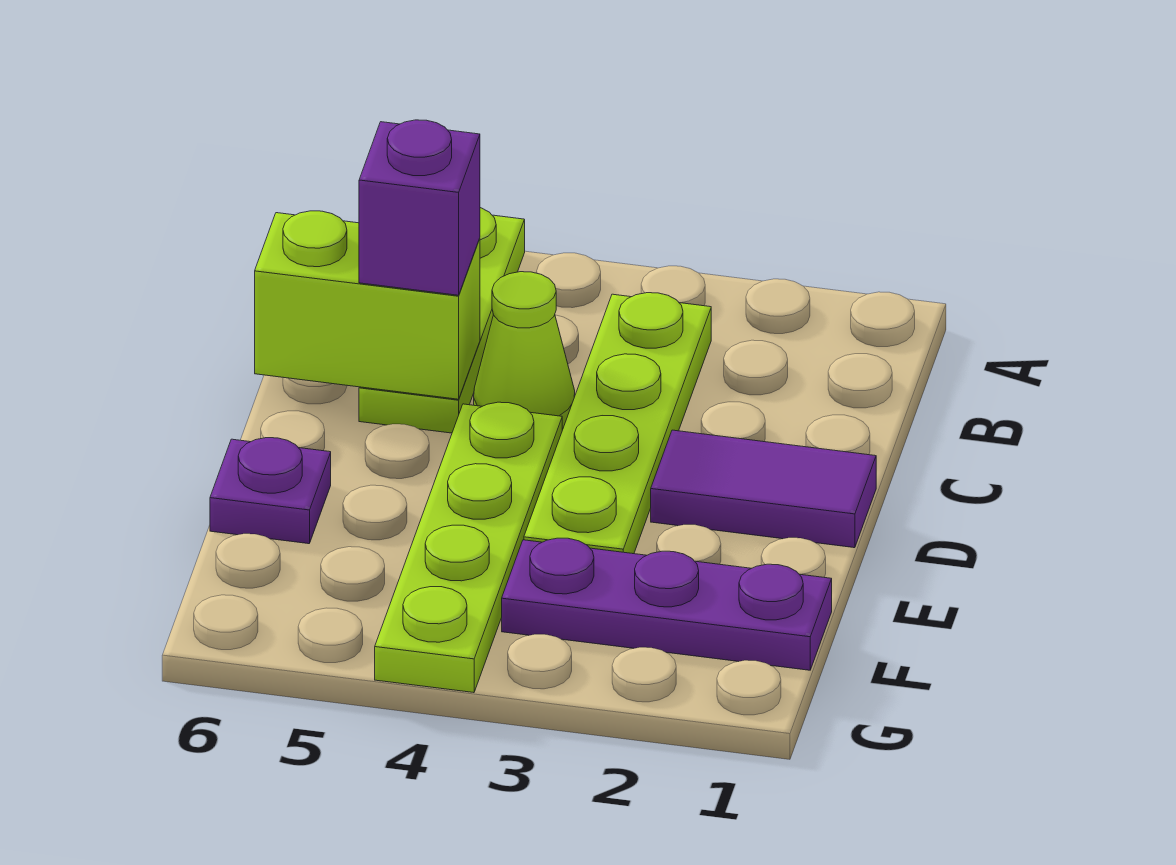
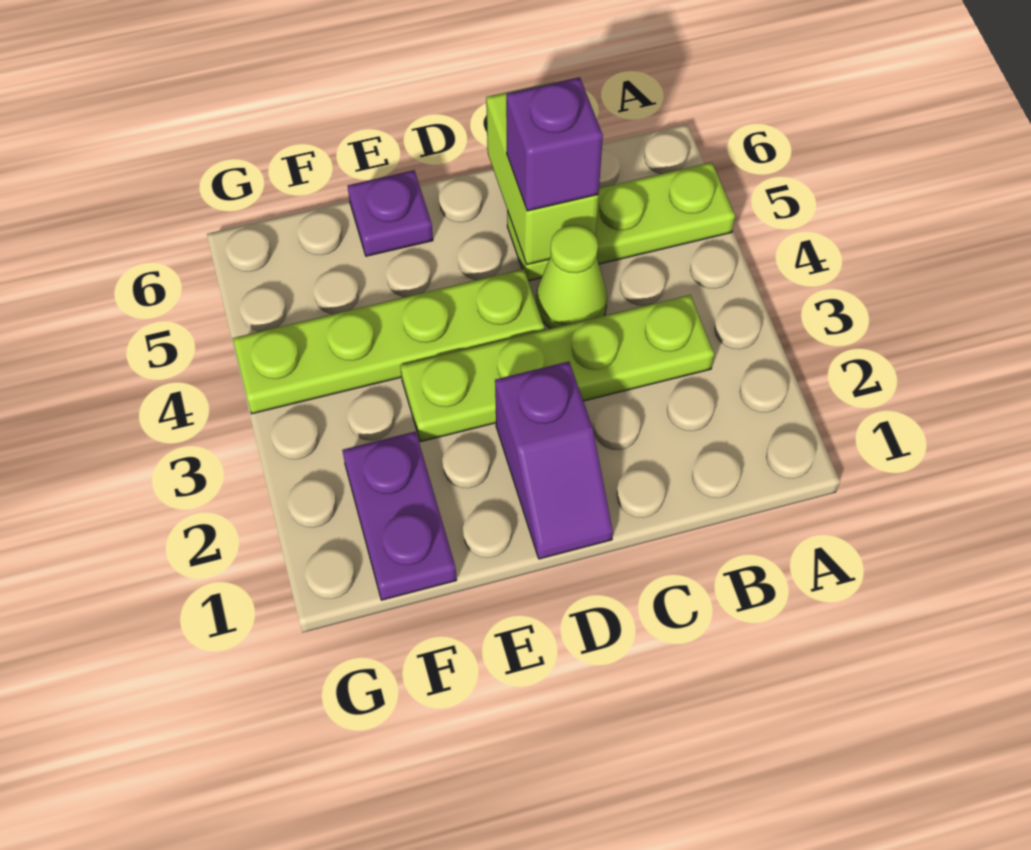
purple 1x2 tile [651,430,876,548] -> purple 1x2 slope [495,361,613,559]
purple 1x3 plate [502,538,832,670] -> purple 1x2 plate [342,431,457,600]

